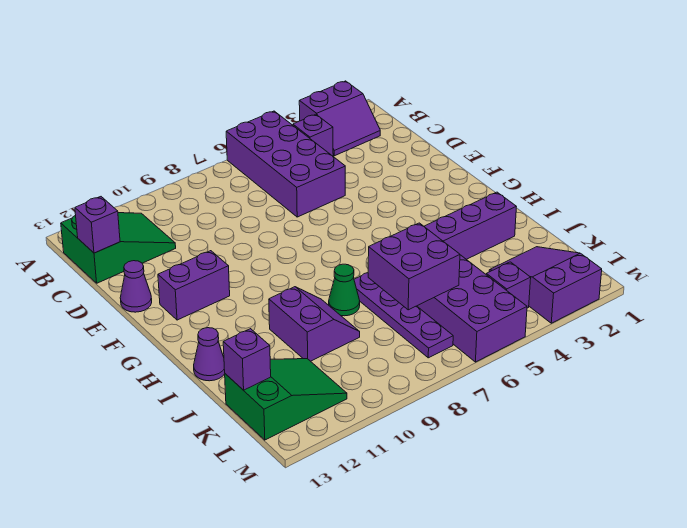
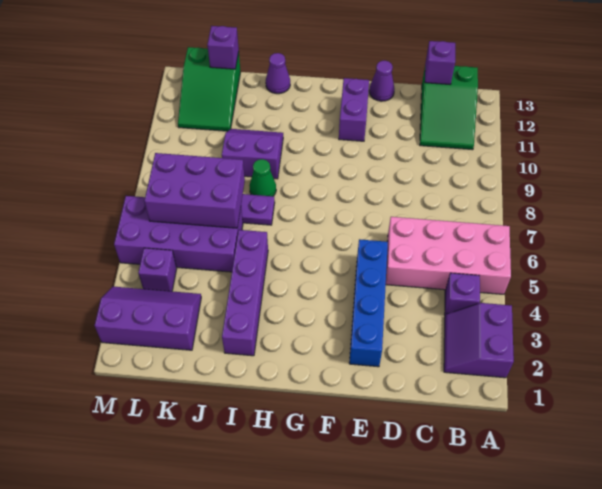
purple 2x4 brick [226,111,345,217] -> pink 2x4 brick [386,217,511,294]
none -> blue 1x4 brick [349,239,388,367]
purple 2x2 slope [269,287,360,361] -> purple 2x2 slope turned to [222,129,283,179]
purple 2x2 brick [368,223,460,310] -> purple 2x3 brick [144,153,245,228]
purple 2x3 slope [489,247,602,323] -> purple 2x3 slope turned to [95,287,201,350]

